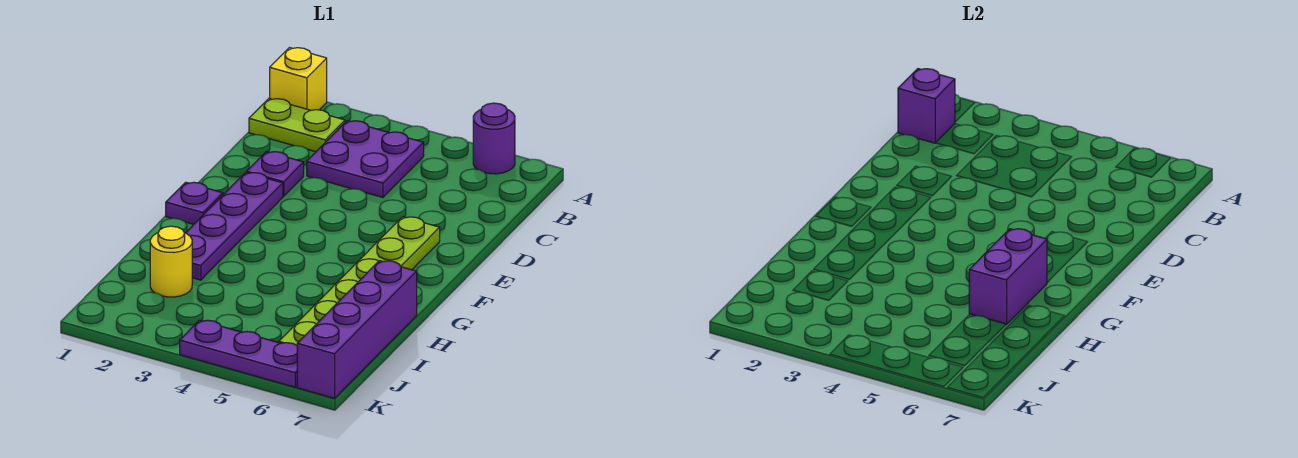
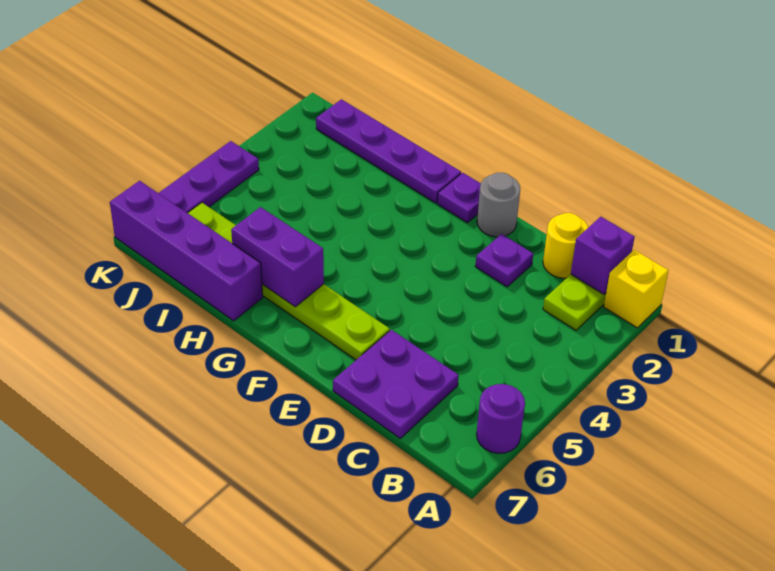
purple 2x2 plate [307,121,424,197] -> purple 2x2 plate moved to [333,330,459,438]
none -> grey 1x1 round brick [477,173,520,237]
purple 1x4 plate [186,172,283,280] -> purple 1x4 plate moved to [316,99,461,203]
yellow 1x1 round brick [150,226,192,297] -> yellow 1x1 round brick moved to [543,213,588,278]

